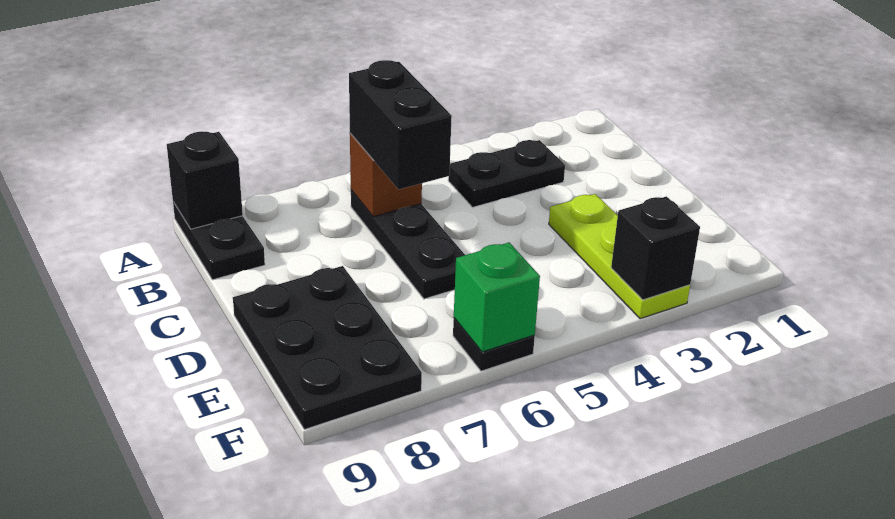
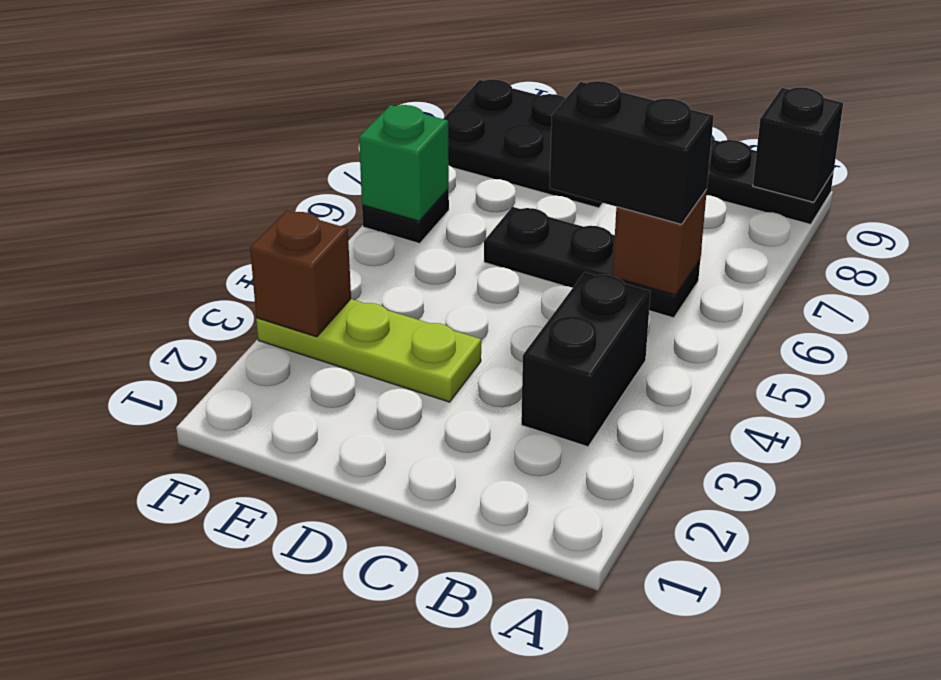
black 1x2 plate [448,140,565,207] -> black 1x2 brick [521,272,650,447]
black 1x1 brick [611,196,700,300] -> brown 1x1 brick [250,210,351,337]

